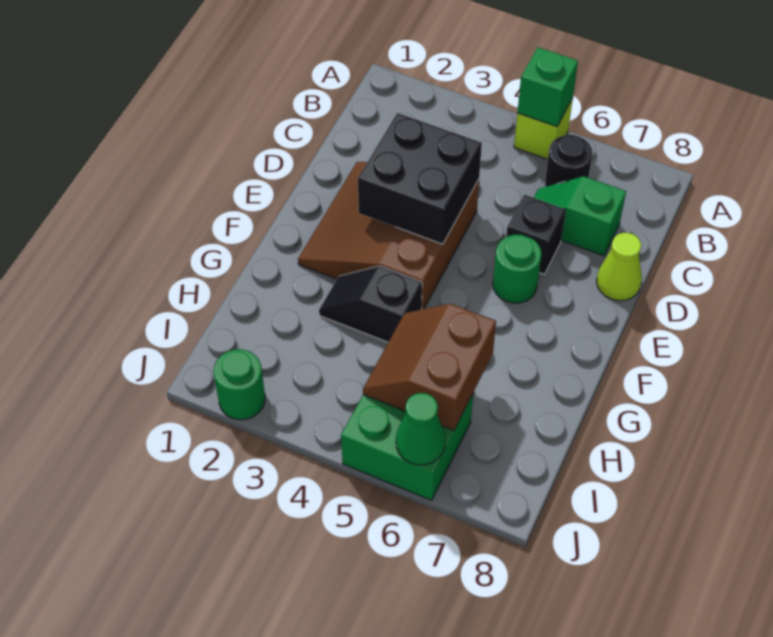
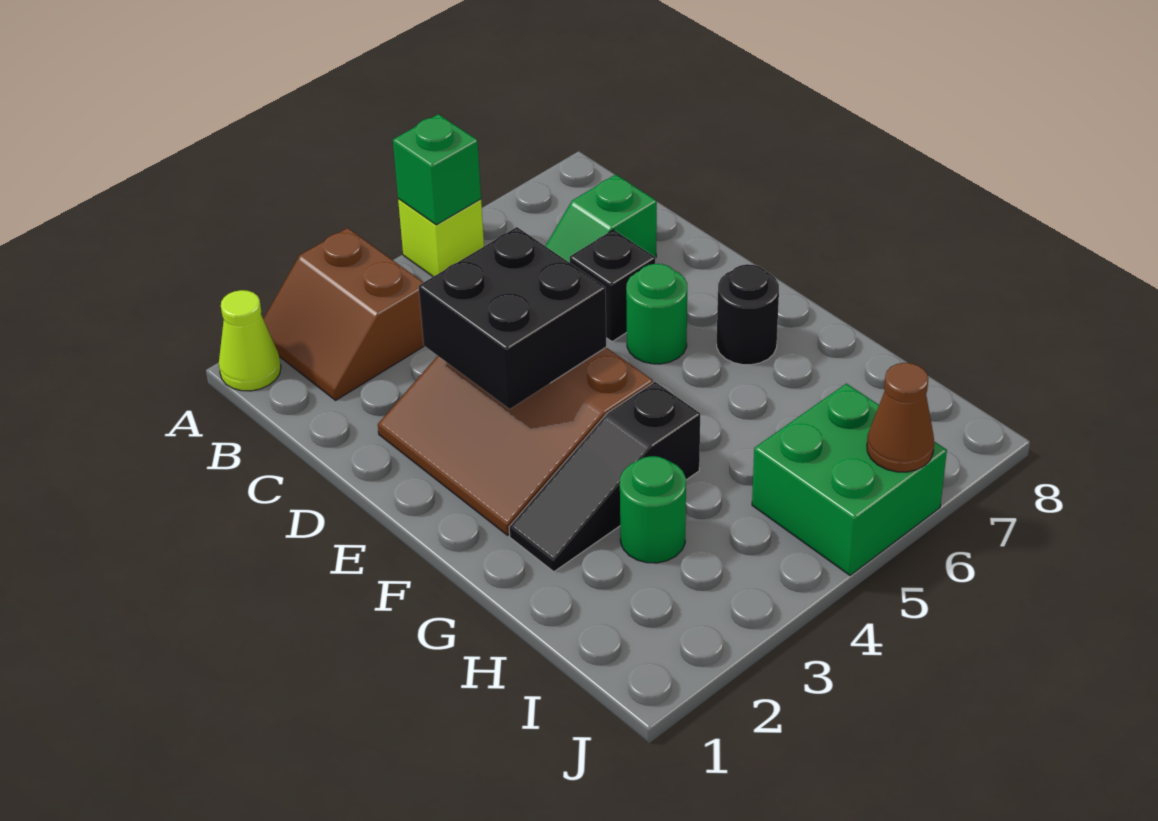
black 1x1 round brick [545,135,593,187] -> black 1x1 round brick moved to [717,264,779,365]
lime 1x1 cone [596,233,642,301] -> lime 1x1 cone moved to [219,290,281,391]
black 1x2 slope [319,266,422,342] -> black 1x3 slope [509,382,700,572]
brown 2x2 slope [363,303,496,431] -> brown 2x2 slope moved to [263,228,424,400]
green 1x1 round brick [214,349,265,420] -> green 1x1 round brick moved to [620,456,686,563]
green 1x1 cone [396,393,445,465] -> brown 1x1 cone [867,363,934,472]

